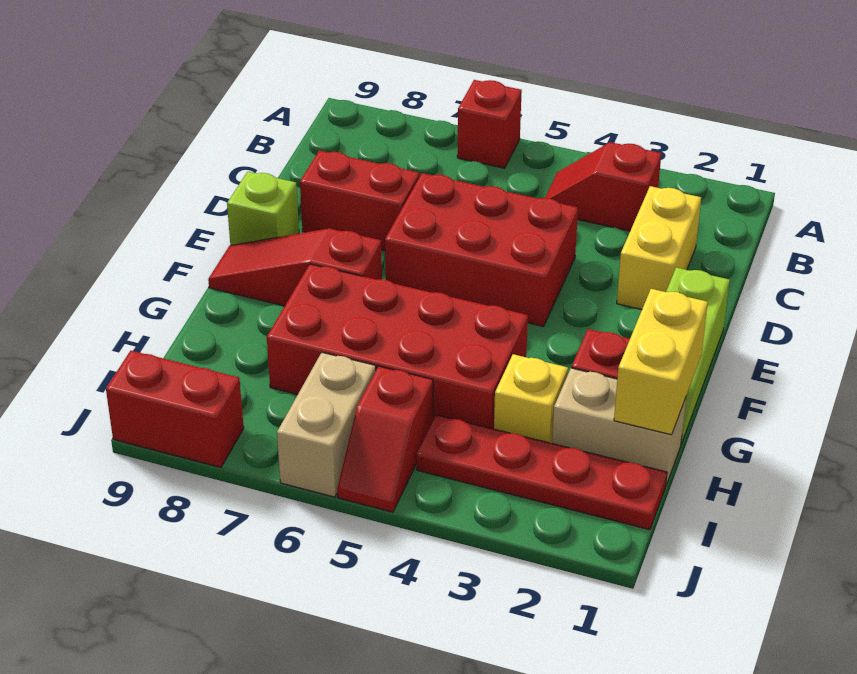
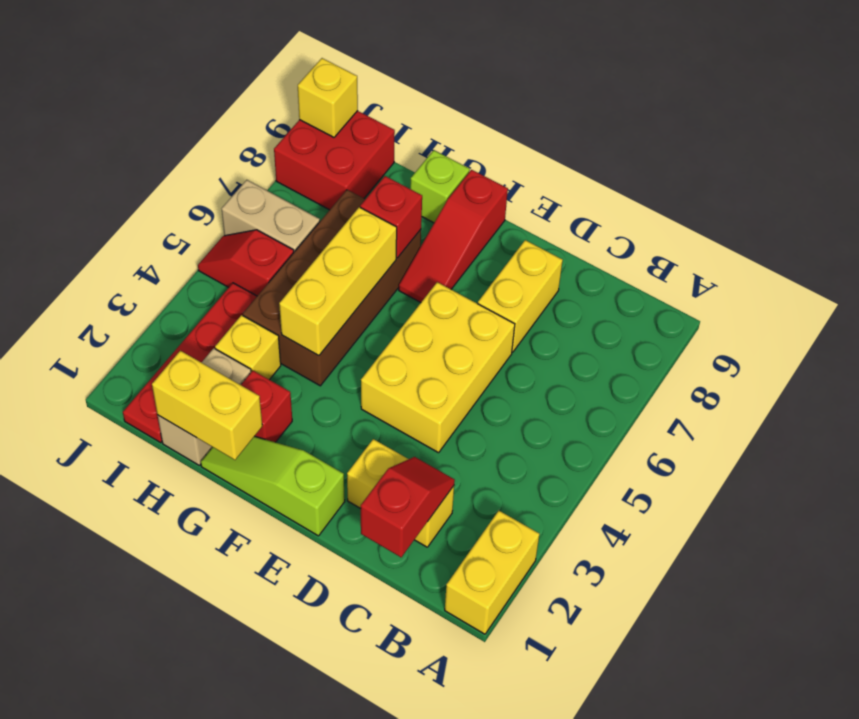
none -> yellow 1x2 brick [445,511,540,634]
red 1x1 brick [457,80,522,168] -> red 1x1 brick moved to [360,176,422,258]
red 1x2 slope [545,142,661,231] -> red 1x2 slope moved to [361,457,455,557]
red 2x3 brick [385,173,578,327] -> yellow 2x3 brick [361,282,515,453]
red 1x2 brick [300,151,419,250] -> yellow 1x2 brick [478,240,563,352]
lime 1x1 brick [227,172,299,246] -> lime 1x1 brick moved to [410,150,470,223]
red 1x3 slope [208,228,382,306] -> red 1x3 slope turned to [399,170,508,303]
red 2x4 brick [267,264,528,429] -> brown 2x4 brick [243,190,421,386]
none -> yellow 1x3 brick [279,207,397,356]
red 1x2 brick [106,351,244,467] -> red 2x2 brick [274,111,395,210]
none -> yellow 1x1 brick [298,58,358,137]

